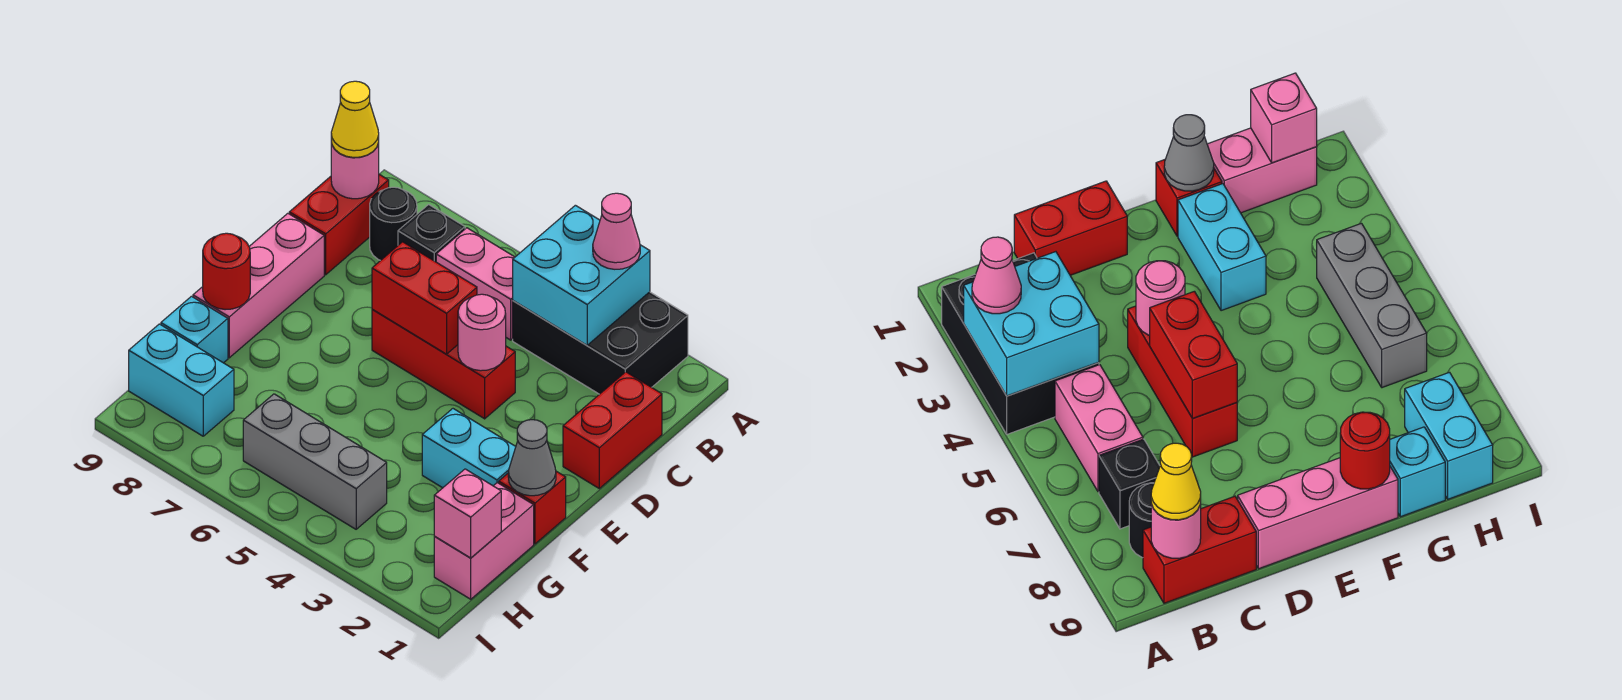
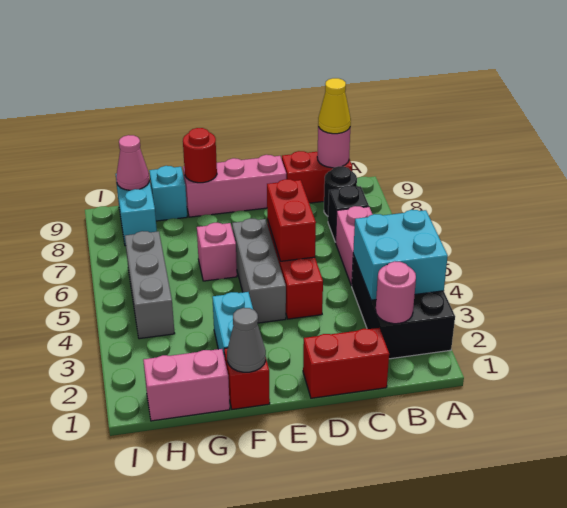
pink 1x1 cone [593,193,640,269] -> pink 1x1 cone moved to [116,135,149,190]
pink 1x1 round brick [458,294,506,371] -> pink 1x1 round brick moved to [376,261,416,324]
none -> grey 1x3 brick [232,218,286,323]
pink 1x1 brick [434,469,501,558] -> pink 1x1 brick moved to [197,223,237,281]

